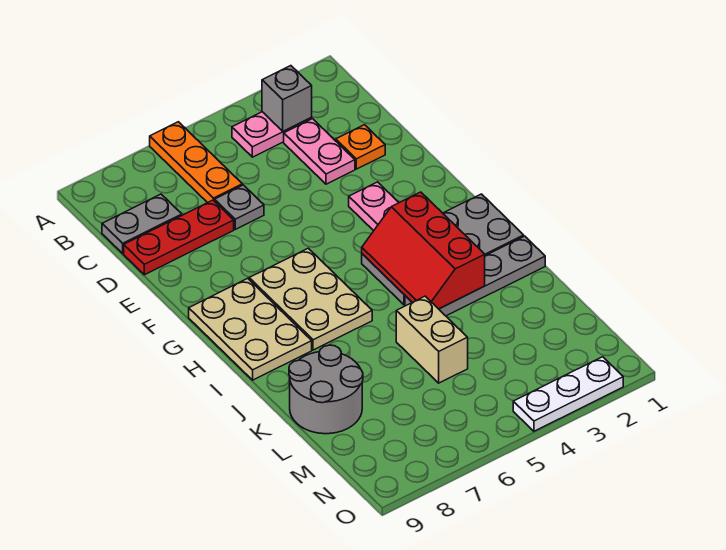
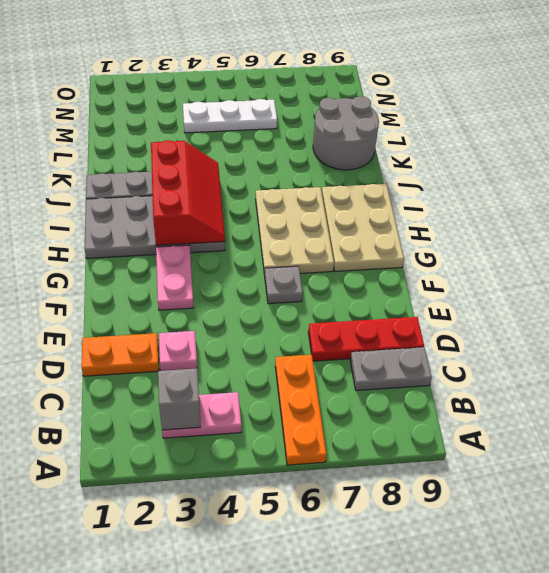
pink 1x2 plate [284,119,355,184] -> pink 1x1 plate [159,331,197,371]
orange 1x1 plate [336,125,385,169] -> orange 1x2 plate [82,333,159,376]
grey 1x1 plate [215,185,264,229] -> grey 1x1 plate moved to [265,266,303,304]
tan 1x2 brick [396,296,468,383] -> none
white 1x3 plate [513,357,623,431] -> white 1x3 plate moved to [183,99,277,133]

